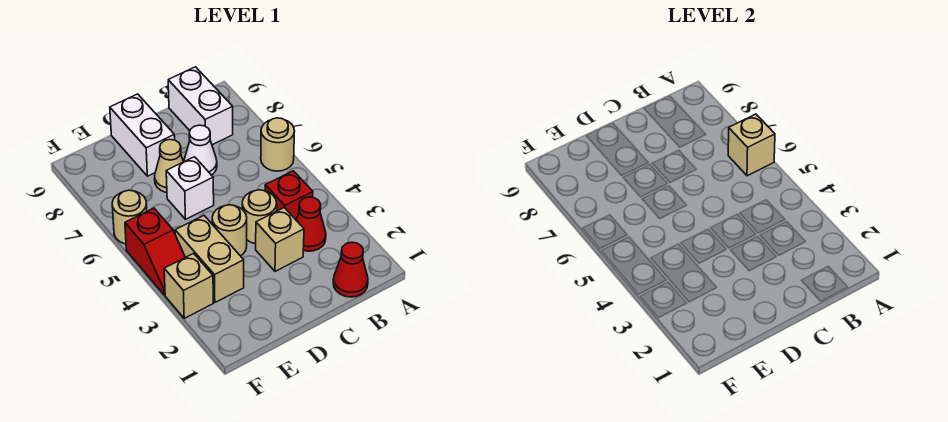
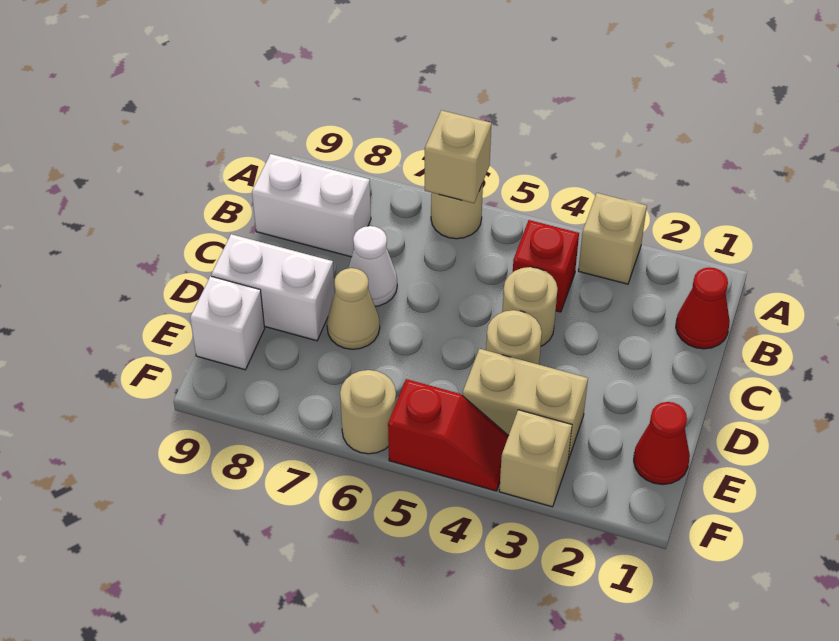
red 1x1 cone [296,197,326,251] -> red 1x1 cone moved to [634,402,690,485]
tan 1x1 brick [256,208,304,271] -> tan 1x1 brick moved to [578,193,647,284]
white 1x1 brick [166,157,214,219] -> white 1x1 brick moved to [190,276,265,370]

